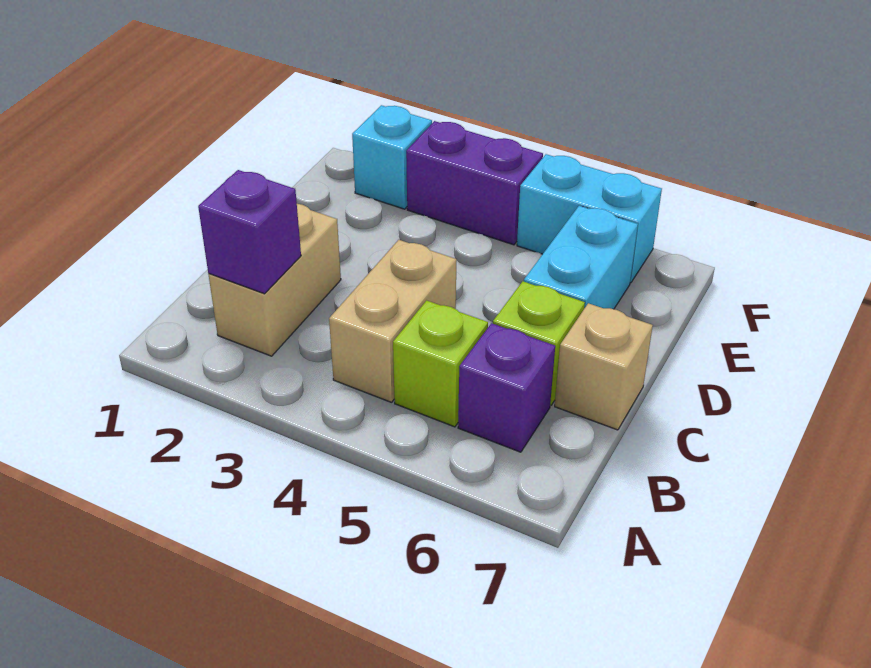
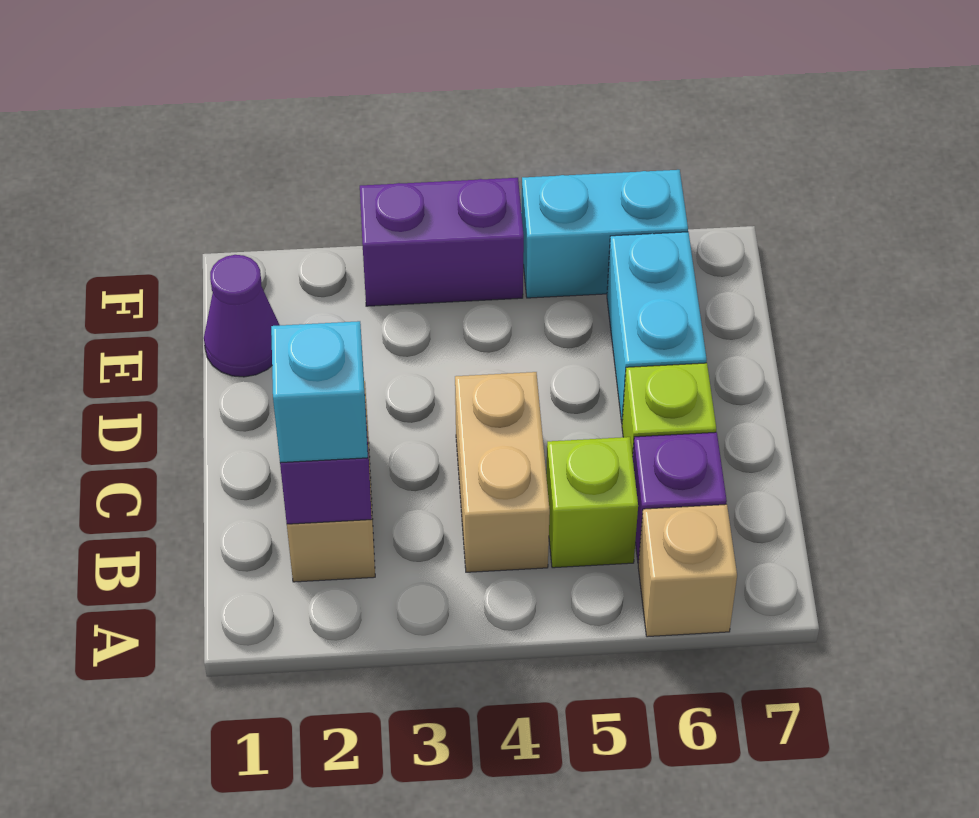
tan 1x1 brick [555,303,653,430] -> tan 1x1 brick moved to [638,504,737,637]
none -> purple 1x1 cone [204,255,280,377]
cyan 1x1 brick [352,105,432,209] -> cyan 1x1 brick moved to [271,321,368,463]

